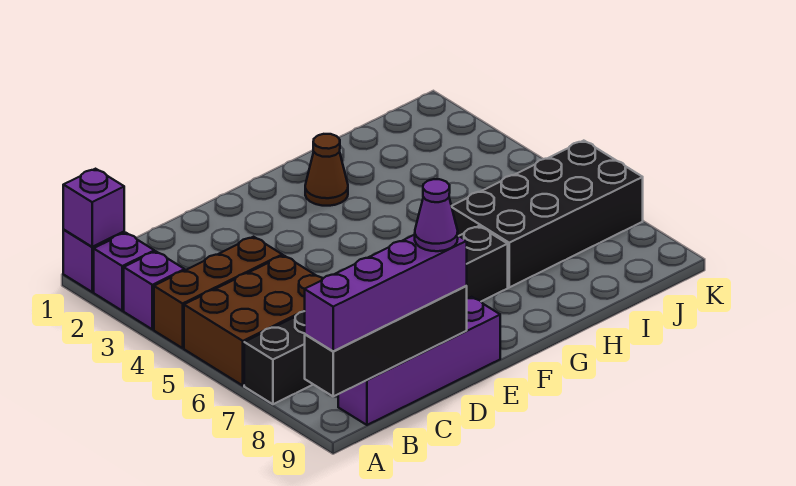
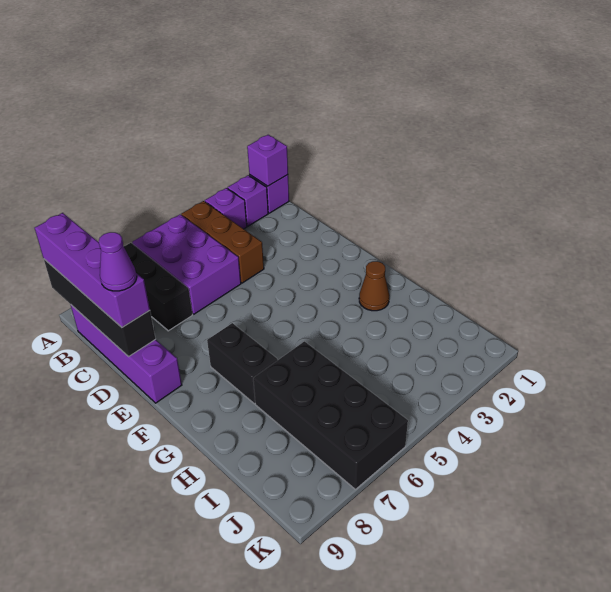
brown 2x3 brick [184,255,323,385] -> purple 2x3 brick [132,215,241,314]

